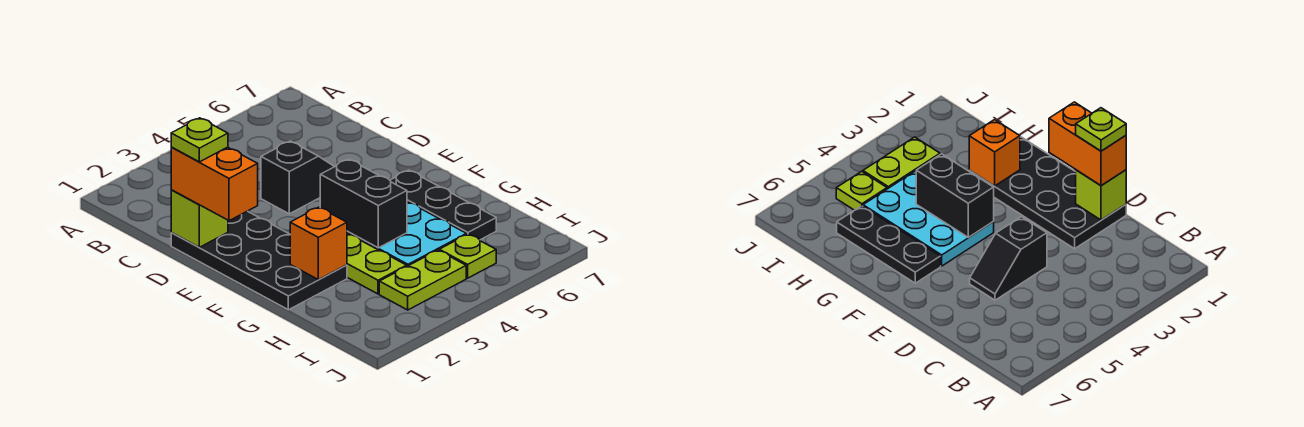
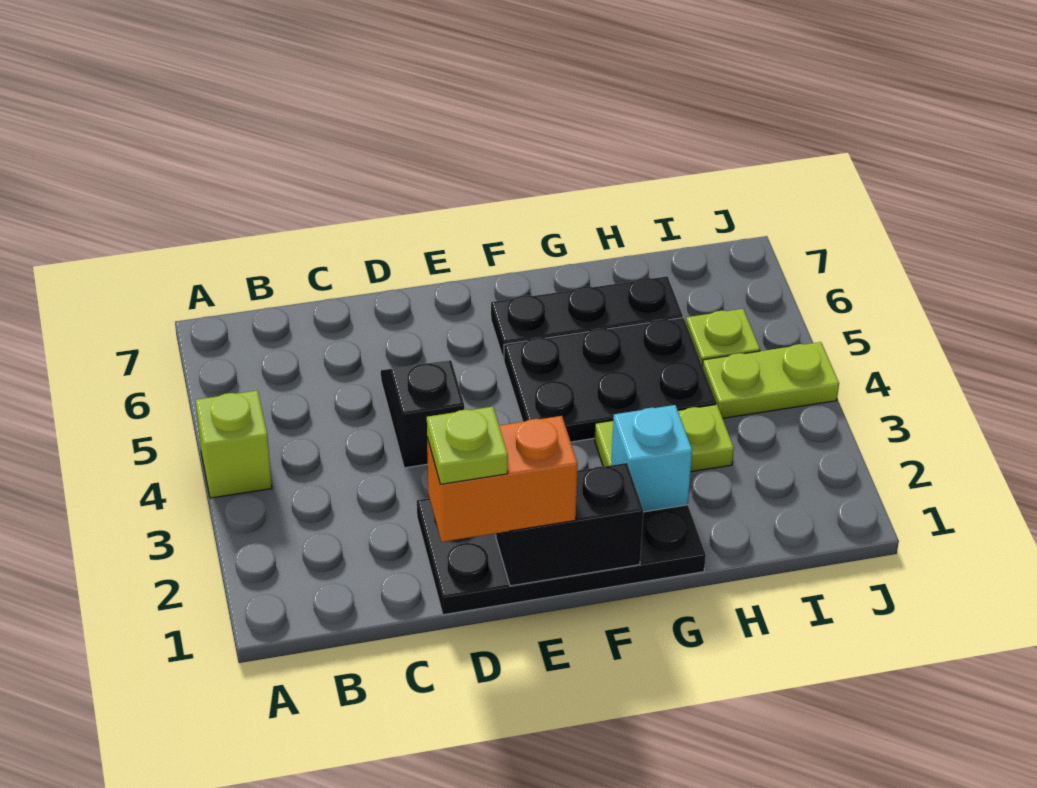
lime 1x1 brick [171,190,228,247] -> lime 1x1 brick moved to [196,390,272,498]
cyan 2x3 plate [347,201,466,266] -> black 2x3 plate [504,318,716,442]
black 1x2 brick [320,159,407,248] -> black 1x2 brick moved to [496,463,643,586]
orange 1x1 brick [290,207,347,280] -> cyan 1x1 brick [611,405,692,512]
lime 1x2 plate [379,250,466,310] -> lime 1x2 plate turned to [702,342,839,418]

